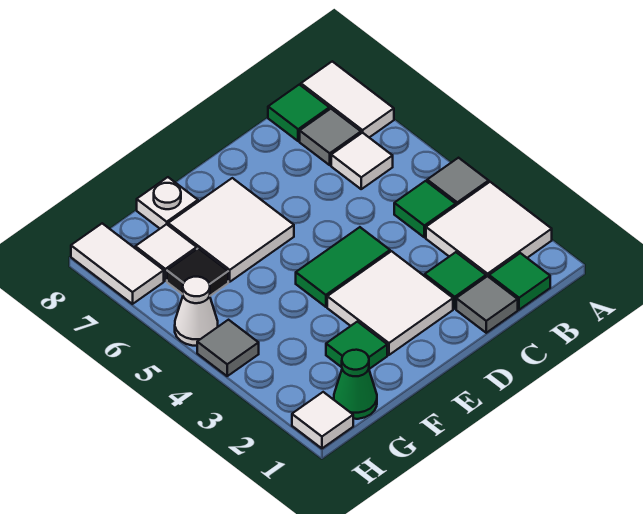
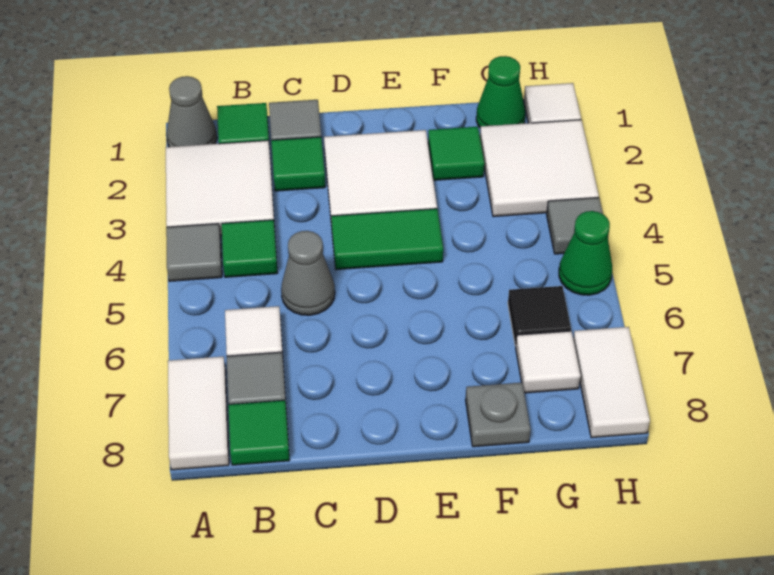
none -> grey 1x1 cone [166,76,217,147]
none -> grey 1x1 cone [281,231,335,315]
white 2x2 tile [168,178,294,282] -> white 2x2 tile moved to [480,120,599,217]
white 1x1 plate [137,177,198,228] -> grey 1x1 plate [466,383,531,447]
white 1x1 cone [175,277,218,346] -> green 1x1 cone [559,211,612,295]

